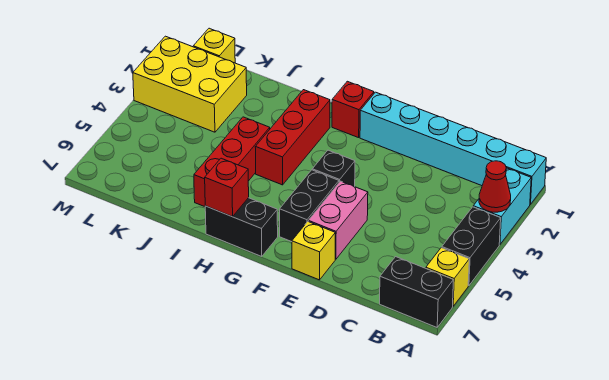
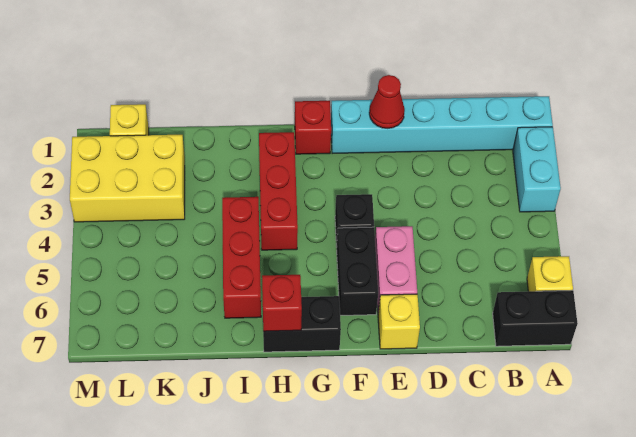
red 1x1 cone [479,161,511,212] -> red 1x1 cone moved to [369,75,405,129]
black 1x2 brick [442,207,501,286] -> none

